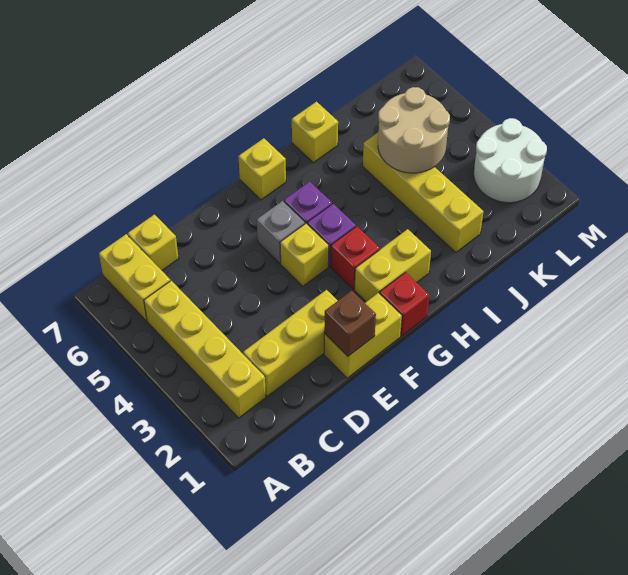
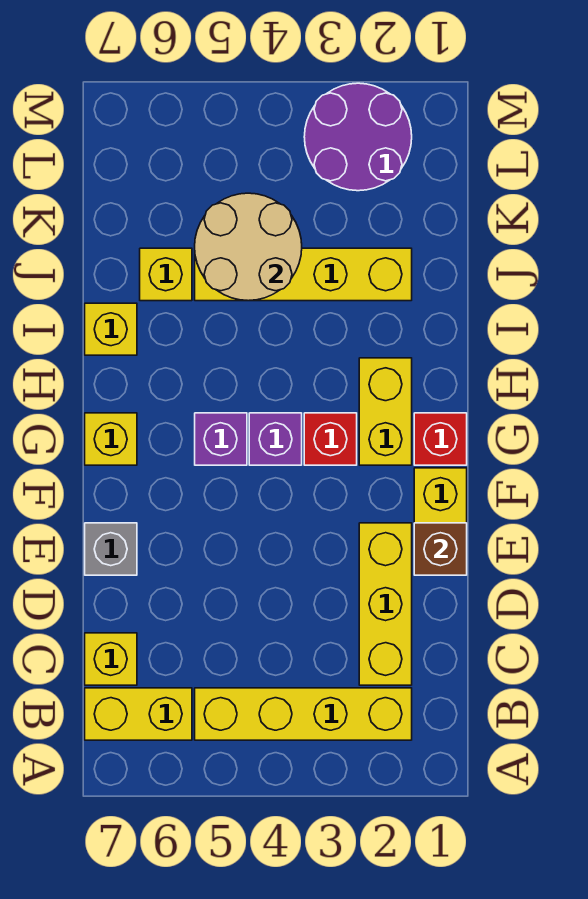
yellow 1x1 brick [280,223,329,286] -> yellow 1x1 brick moved to [140,248,192,301]
grey 1x1 brick [257,201,305,263] -> grey 1x1 brick moved to [85,523,137,575]
white 2x2 round brick [474,118,547,203] -> purple 2x2 round brick [304,83,412,191]

